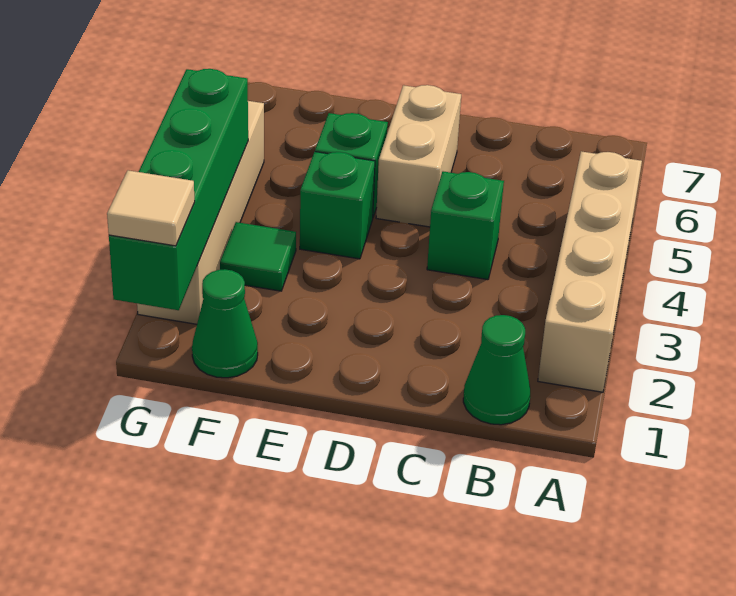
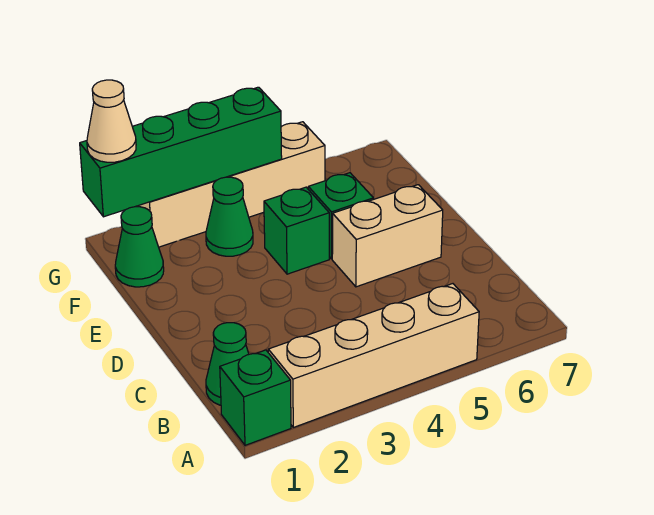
green 1x1 brick [427,171,504,280] -> green 1x1 brick moved to [220,350,291,445]
green 1x1 tile [220,222,296,291] -> green 1x1 cone [206,177,253,256]
tan 1x1 tile [107,170,195,246] -> tan 1x1 cone [87,80,136,162]

